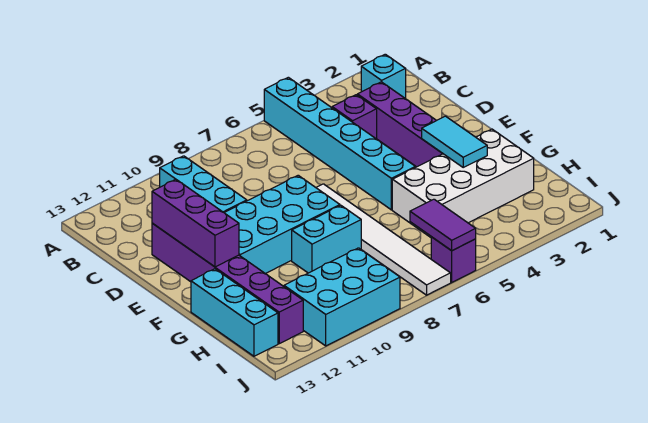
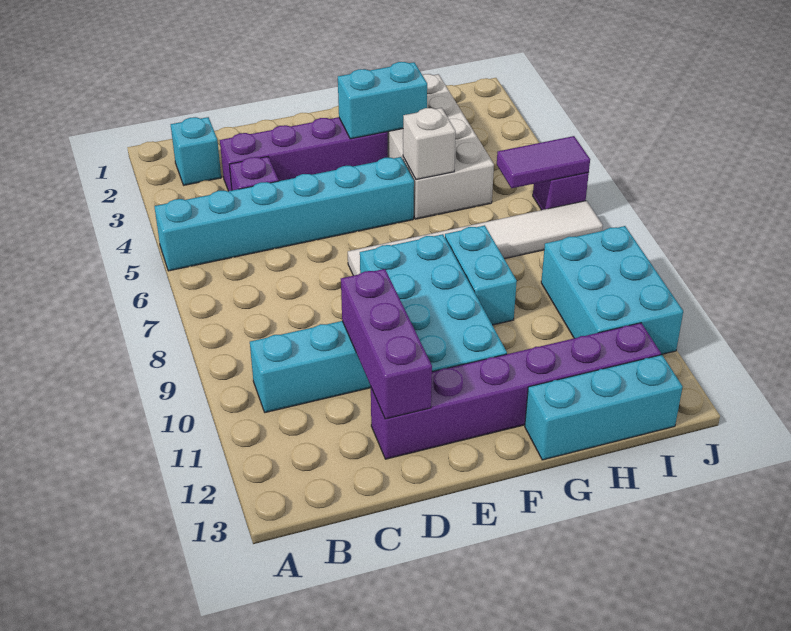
purple 1x3 brick [152,179,239,267] -> purple 1x3 brick turned to [341,269,432,419]
cyan 1x2 tile [422,116,487,167] -> cyan 1x2 brick [338,62,427,139]
none -> white 1x1 brick [403,108,456,180]

